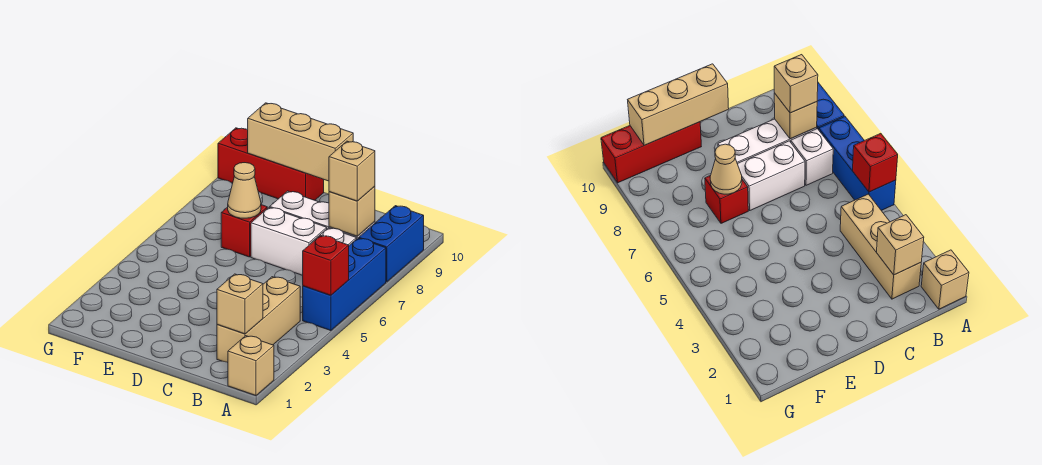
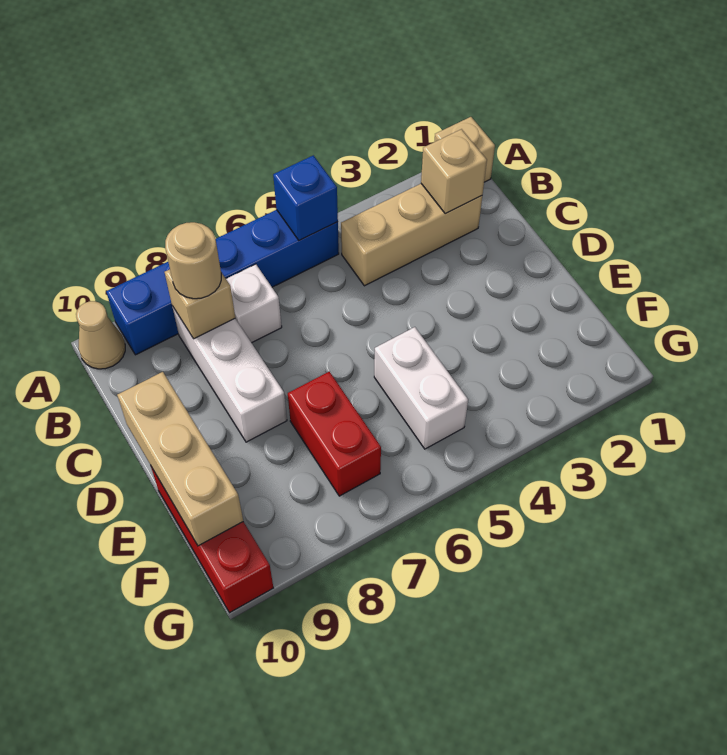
red 1x1 brick [303,235,349,295] -> blue 1x1 brick [273,155,338,240]
tan 1x1 brick [329,141,375,201] -> tan 1x1 round brick [165,222,221,299]
white 1x2 brick [251,207,327,275] -> white 1x2 brick moved to [374,327,468,449]
red 1x1 brick [221,205,267,257] -> red 1x2 brick [288,372,381,496]
tan 1x1 cone [228,163,261,218] -> tan 1x1 cone moved to [76,301,125,369]

